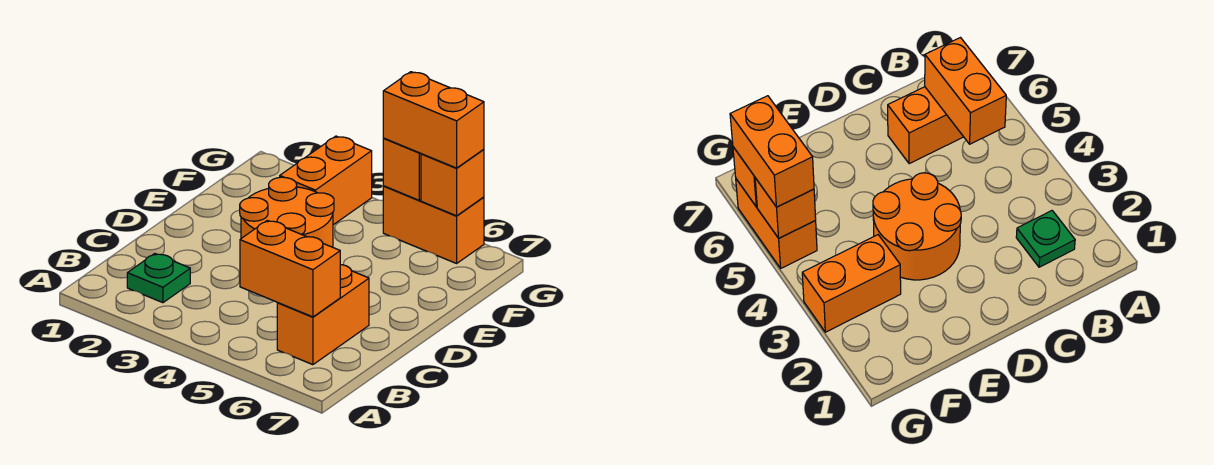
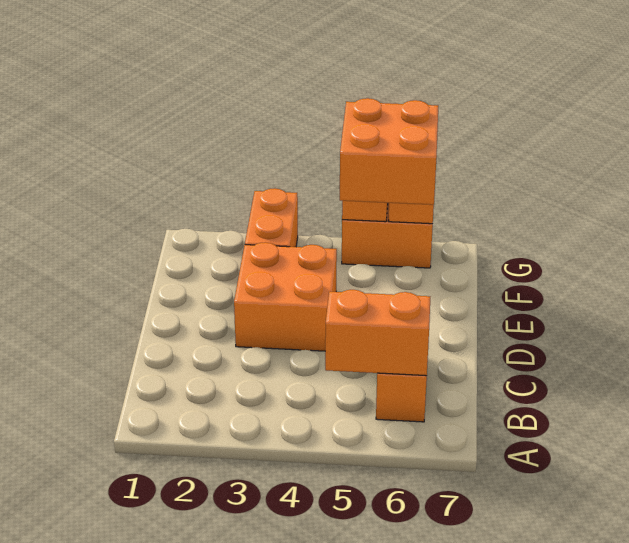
green 1x1 plate [127,254,190,303] -> none
orange 2x2 round brick [240,177,334,247] -> orange 2x2 brick [234,242,337,351]
orange 1x2 brick [383,72,484,168] -> orange 2x2 brick [340,98,438,205]

